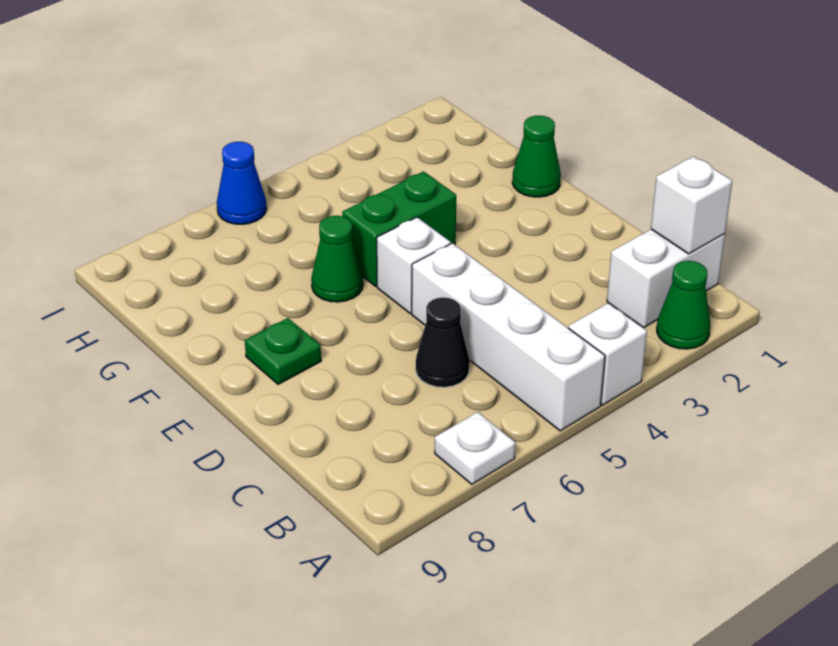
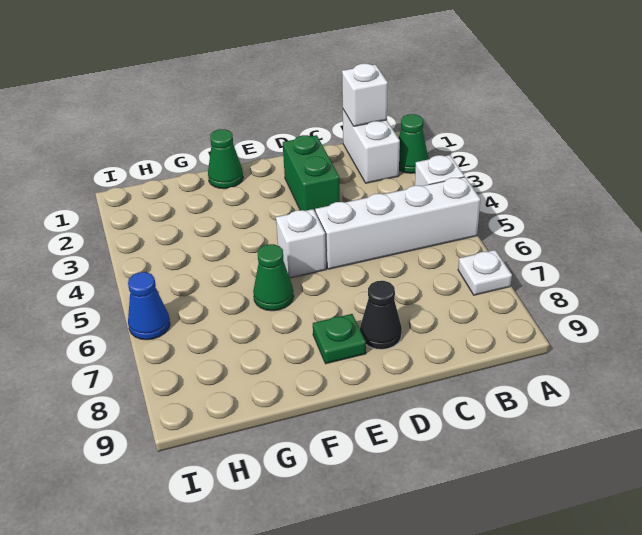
black 1x1 cone [416,297,470,387] -> black 1x1 cone moved to [360,281,402,349]
green 1x2 brick [342,172,456,286] -> green 1x2 brick moved to [283,135,340,213]

